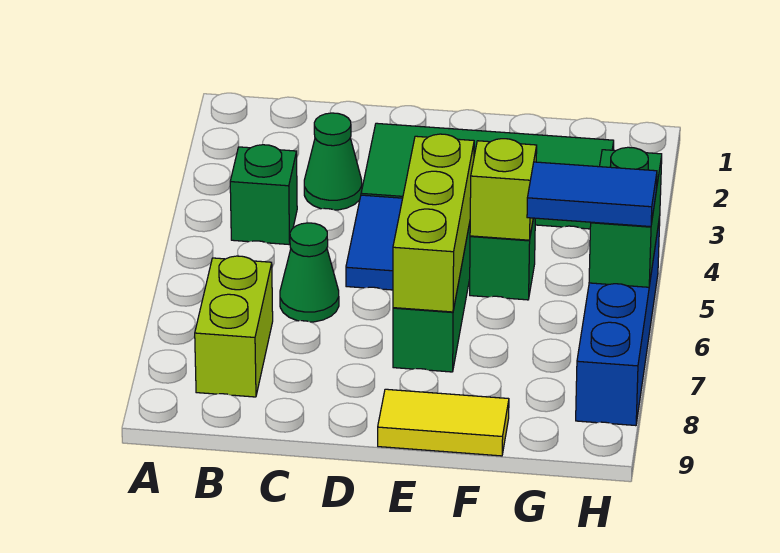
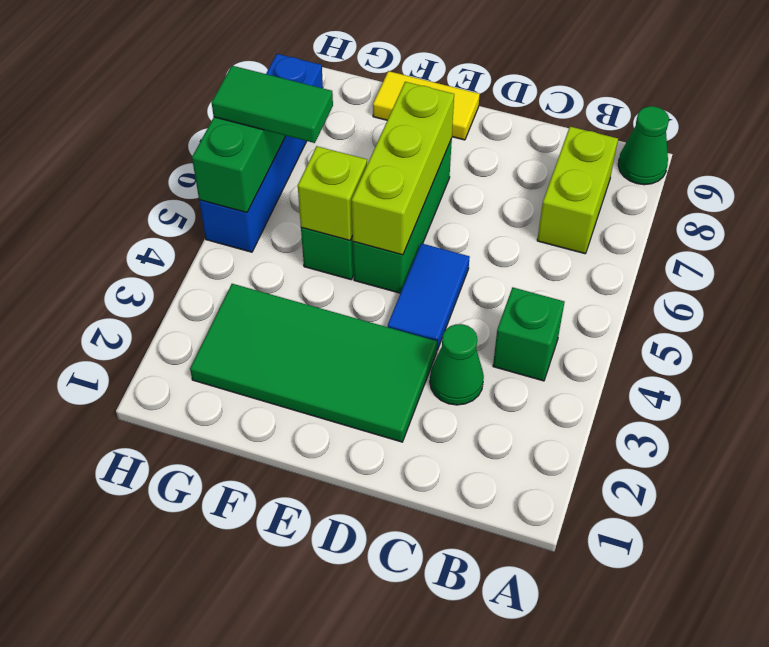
green 1x1 cone [280,223,339,322] -> green 1x1 cone moved to [618,106,669,185]
blue 1x2 tile [527,162,657,227] -> green 1x2 tile [212,66,333,143]

